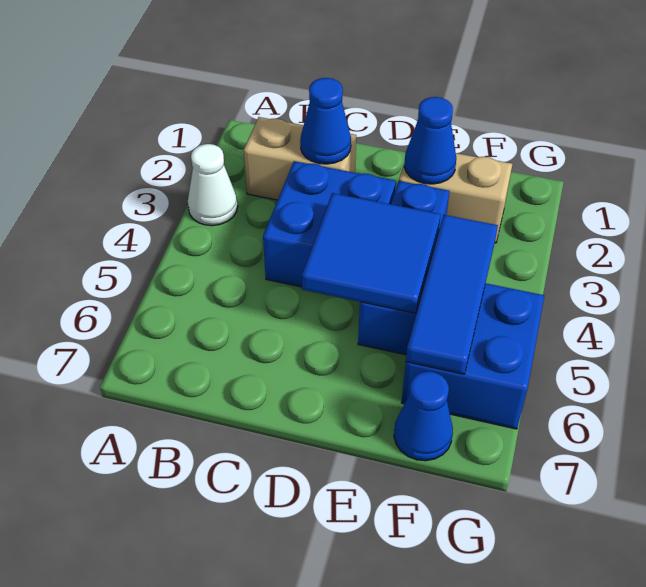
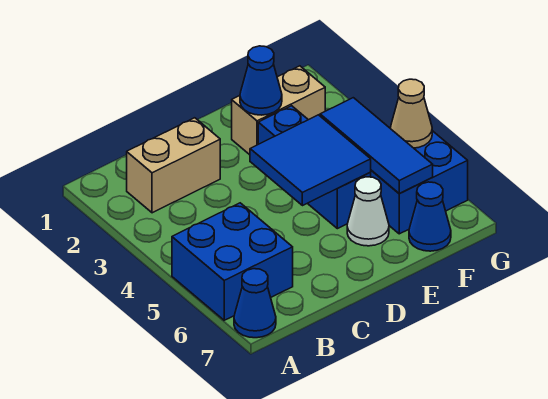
white 1x1 cone [188,144,238,226] -> white 1x1 cone moved to [347,177,389,246]
blue 1x1 cone [300,78,351,164] -> blue 1x1 cone moved to [234,269,276,338]
blue 2x2 brick [263,161,396,287] -> blue 2x2 brick moved to [172,203,293,320]
none -> tan 1x1 cone [390,79,432,148]

